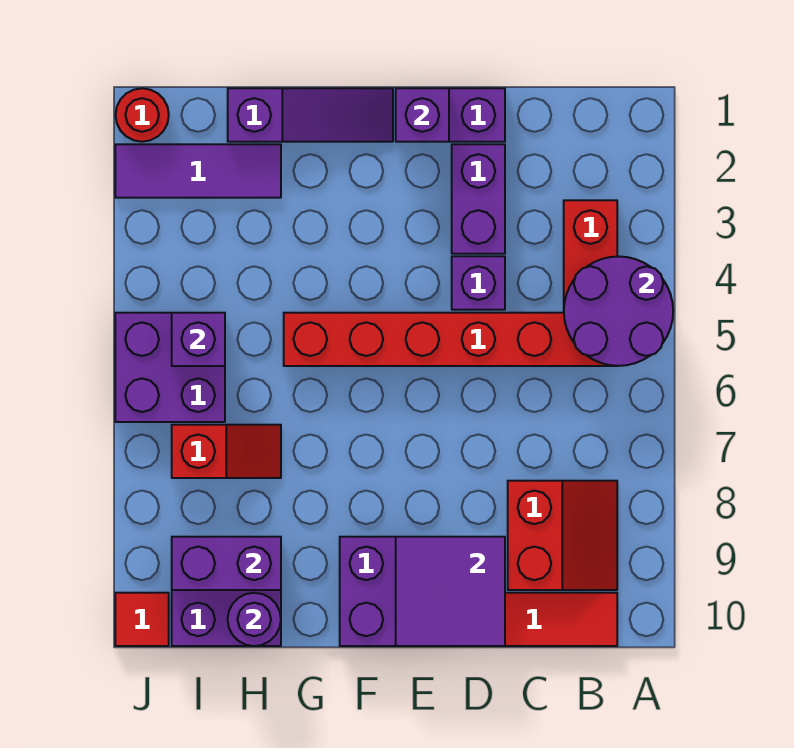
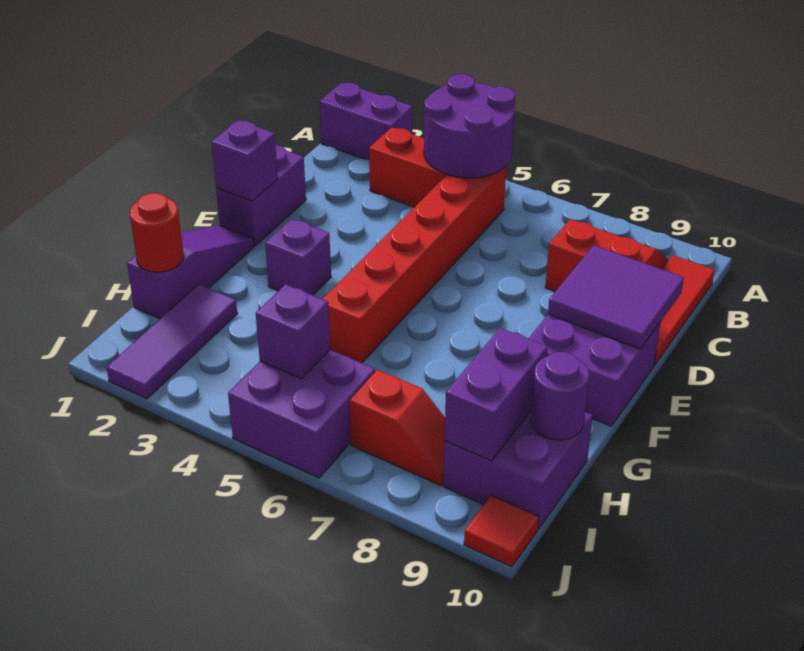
purple 1x2 brick [452,144,505,254] -> purple 1x2 brick moved to [319,83,412,160]
purple 1x1 brick [452,256,505,310] -> purple 1x1 brick moved to [265,219,331,295]
red 1x2 slope [172,425,281,478] -> red 1x2 slope turned to [349,370,445,486]
red 1x1 round brick [116,88,169,142] -> red 1x1 round brick moved to [129,193,184,272]

